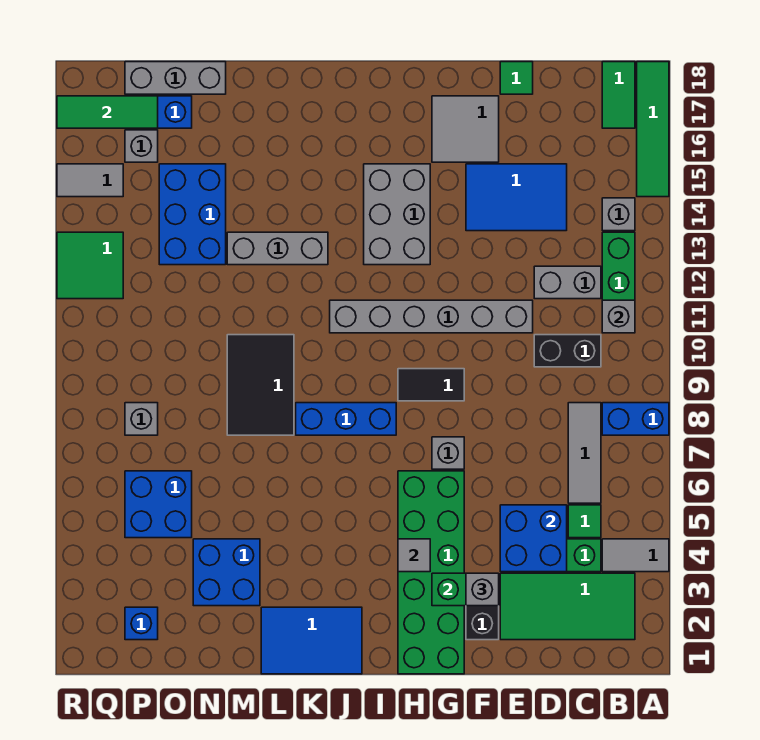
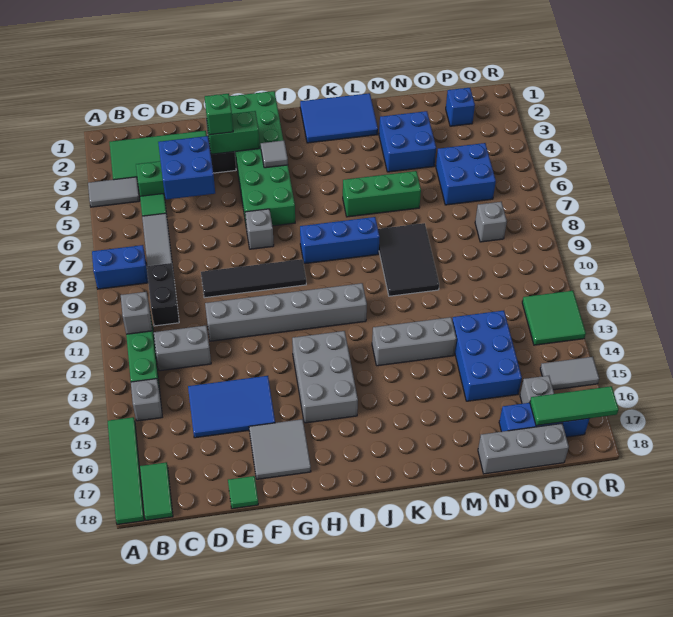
black 1x2 brick [534,335,601,367] -> black 1x2 brick turned to [147,263,179,326]
grey 1x1 brick [466,573,499,606] -> green 1x1 brick [205,94,233,135]
black 1x2 tile [398,369,464,401] -> black 1x4 tile [201,259,306,298]
none -> green 1x3 brick [343,171,421,217]

